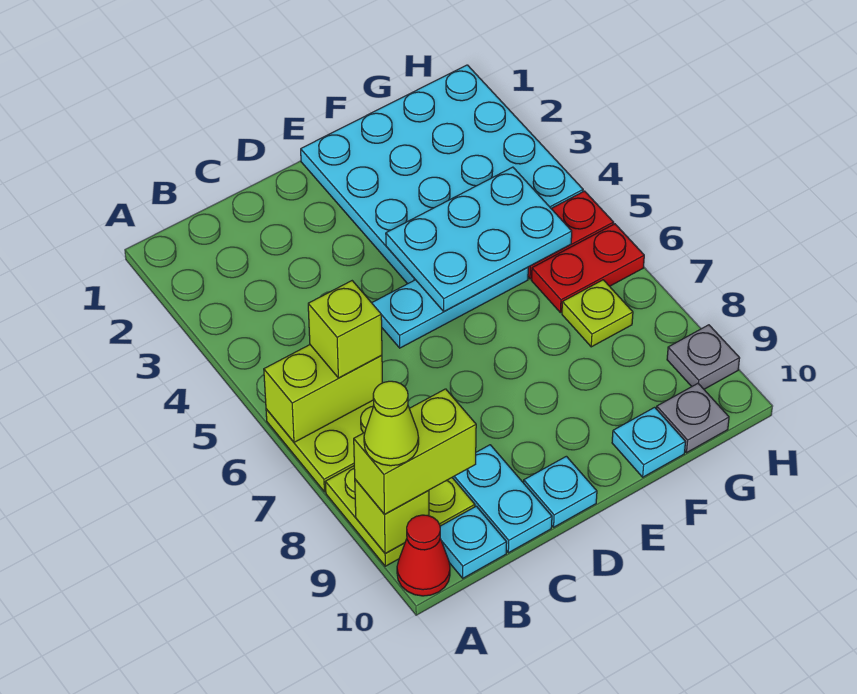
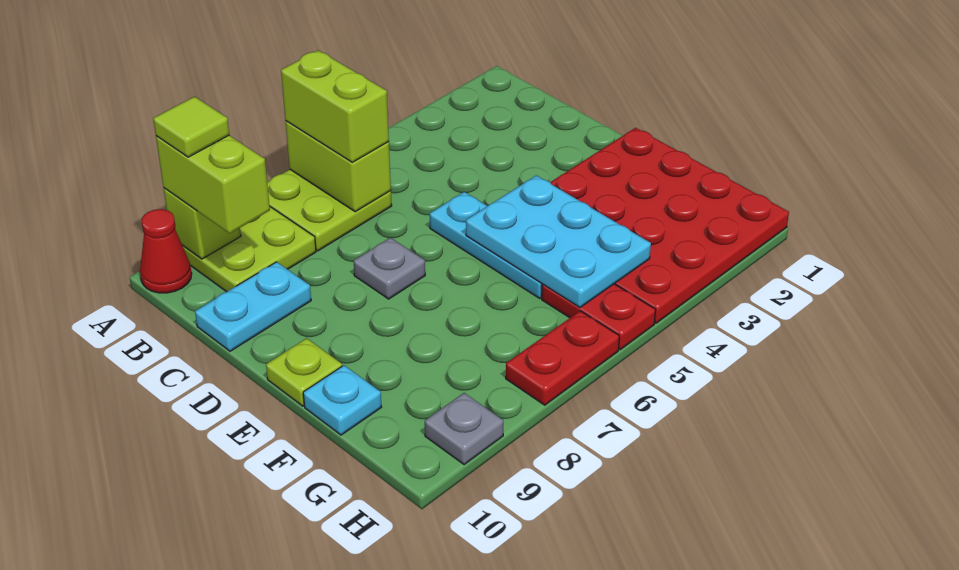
lime 1x1 cone [364,381,419,466] -> lime 1x1 tile [153,97,229,157]
lime 1x1 brick [308,281,382,378] -> lime 1x2 brick [281,50,389,162]
cyan 1x1 plate [440,506,507,578] -> none
cyan 1x1 plate [524,456,597,527] -> none
cyan 4x4 plate [301,65,583,284] -> red 4x4 plate [550,128,789,323]
red 1x2 plate [531,224,644,313] -> red 1x2 plate turned to [506,311,619,405]
lime 1x1 plate [562,280,633,347] -> lime 1x1 plate moved to [266,338,342,406]
grey 1x1 plate [657,384,729,453] -> grey 1x1 plate moved to [354,238,425,299]

